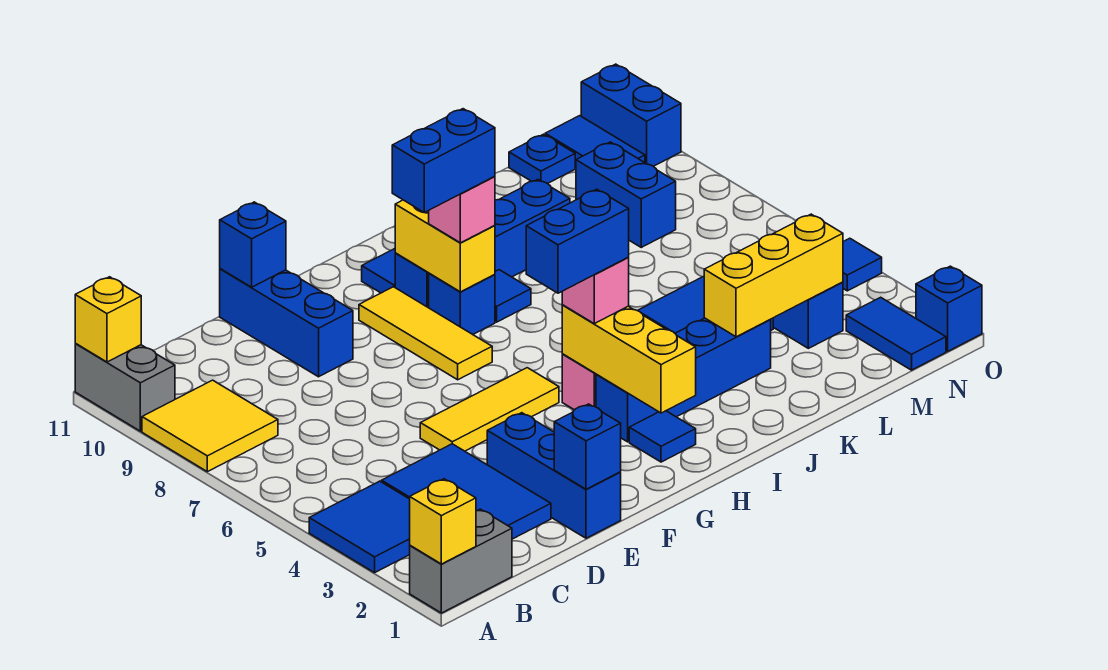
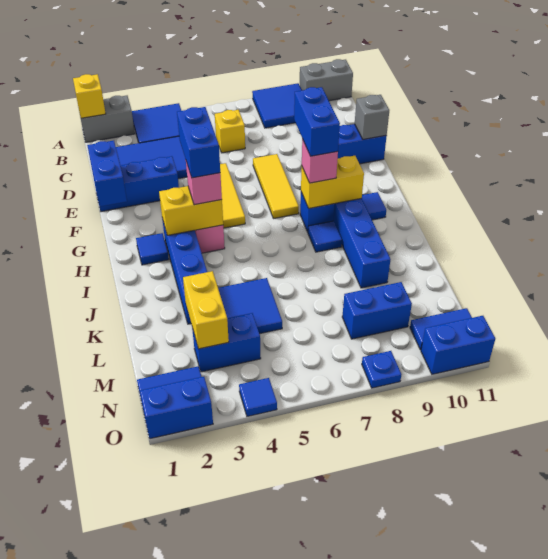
grey 1x2 brick [410,509,512,613] -> grey 1x2 brick turned to [79,96,135,142]
yellow 2x2 tile [142,380,278,472] -> blue 2x2 tile [252,83,302,128]
yellow 1x1 brick [75,277,141,362] -> yellow 1x1 brick moved to [215,110,245,153]
blue 1x1 brick [554,404,621,489] -> blue 1x2 brick [87,141,127,206]
blue 1x1 brick [220,202,286,287] -> grey 1x1 brick [355,95,389,139]
yellow 1x3 tile [359,287,492,380] -> yellow 1x3 tile turned to [253,154,299,219]
yellow 1x3 brick [562,305,696,413] -> yellow 1x2 brick [159,186,223,235]
yellow 1x3 brick [704,214,843,337] -> yellow 1x2 brick [183,271,229,349]
blue 1x1 plate [509,134,575,183] -> blue 1x1 plate moved to [362,351,402,388]
blue 1x1 brick [916,266,982,351] -> blue 1x2 brick [140,377,213,439]

